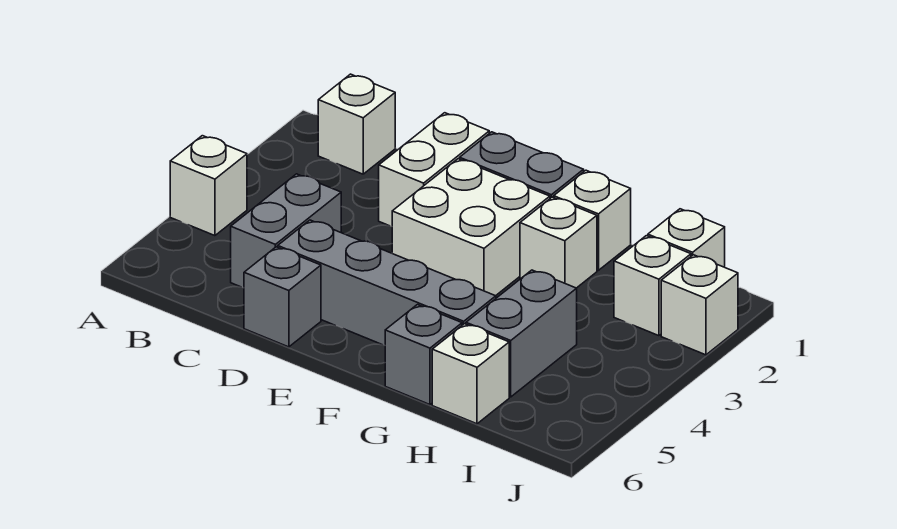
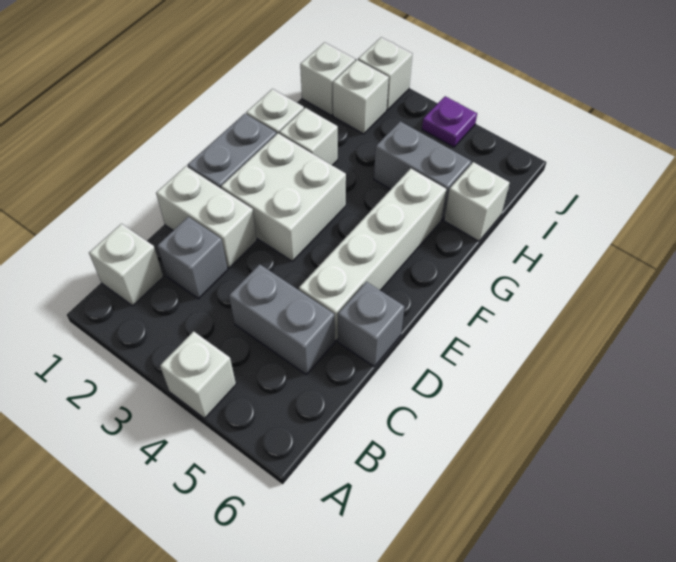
grey 1x4 brick [278,220,496,345] -> white 1x4 brick [299,169,446,341]
grey 1x1 brick [385,305,462,405] -> grey 1x1 brick moved to [157,217,227,299]
none -> purple 1x1 plate [422,96,477,147]

